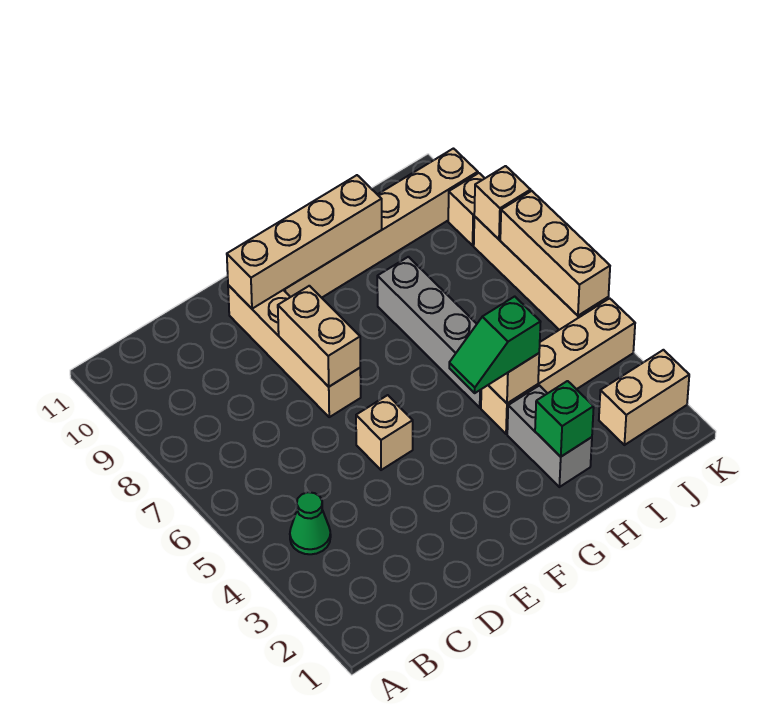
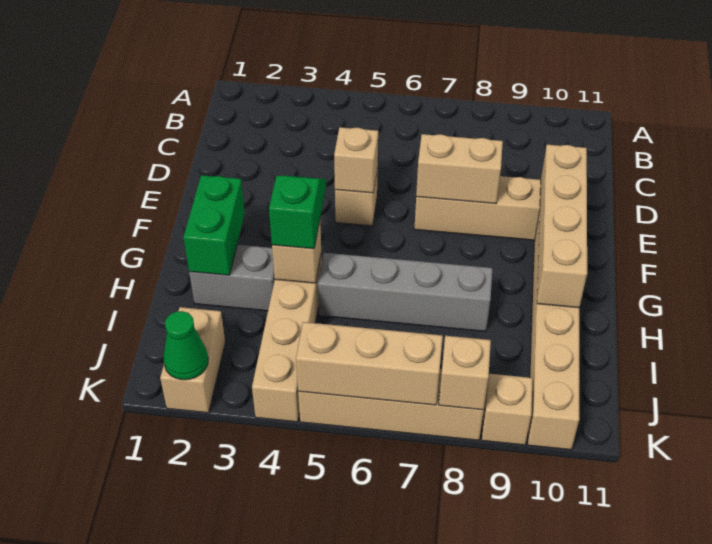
green 1x1 cone [290,492,331,554] -> green 1x1 cone moved to [163,311,208,380]
none -> tan 1x1 brick [334,127,378,193]
green 1x1 brick [535,381,594,457] -> green 1x2 brick [184,175,245,275]

